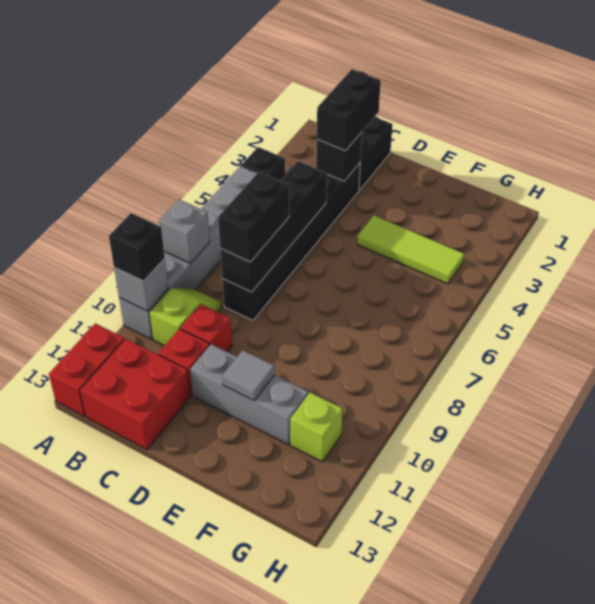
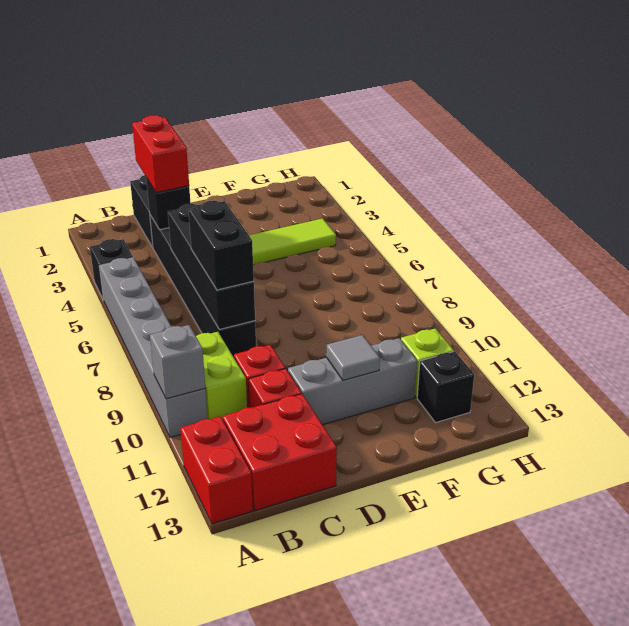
grey 1x1 brick [159,199,210,263] -> none
black 1x1 brick [109,213,165,281] -> black 1x1 brick moved to [417,351,474,423]
lime 1x2 slope [149,289,222,346] -> lime 1x2 brick [196,332,247,420]
black 1x2 brick [317,69,381,151] -> red 1x2 brick [132,115,189,193]

